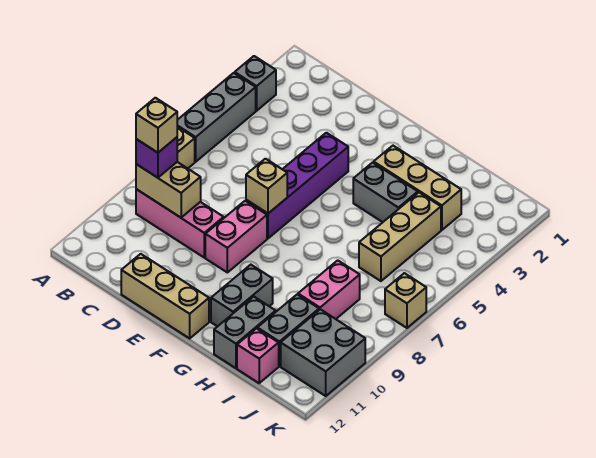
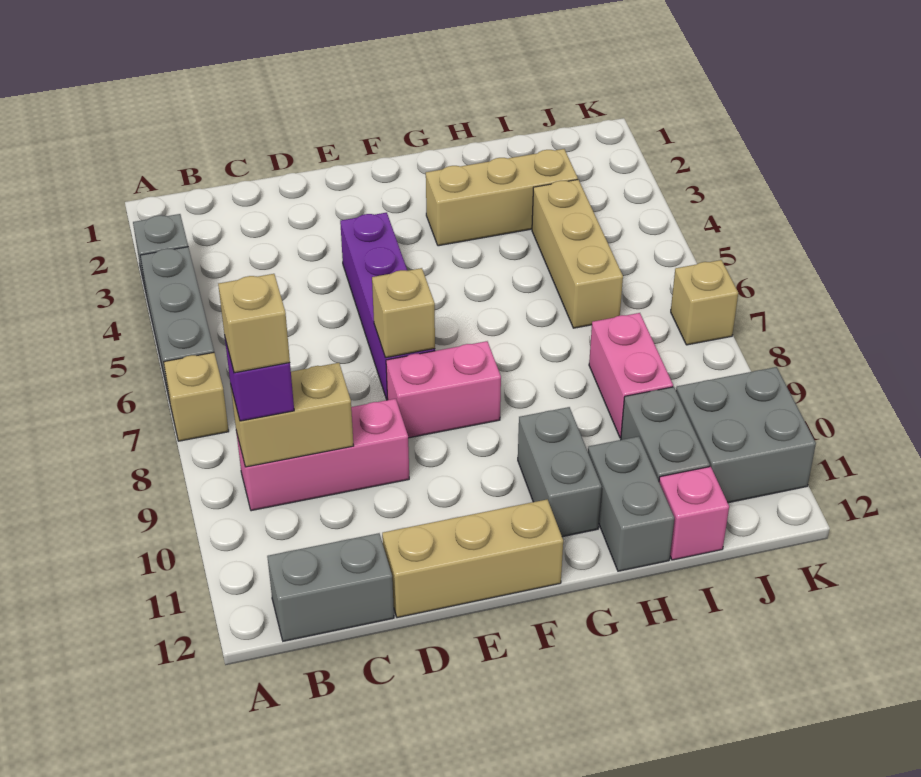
pink 1x2 brick [205,201,267,272] -> pink 1x2 brick turned to [386,341,501,438]
grey 1x2 brick [353,162,418,222] -> grey 1x2 brick moved to [267,533,394,641]

